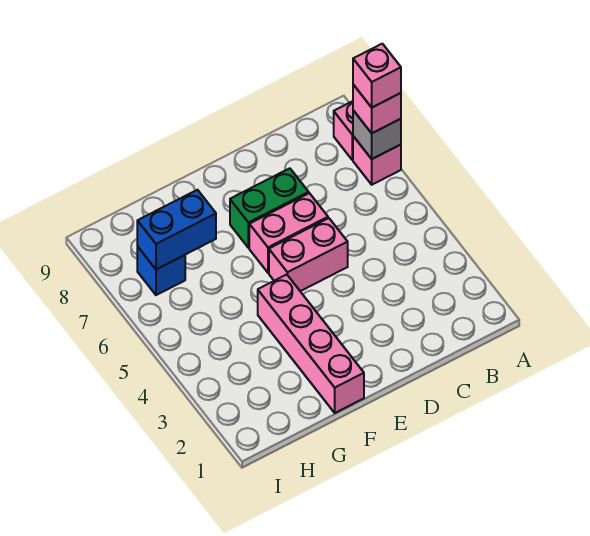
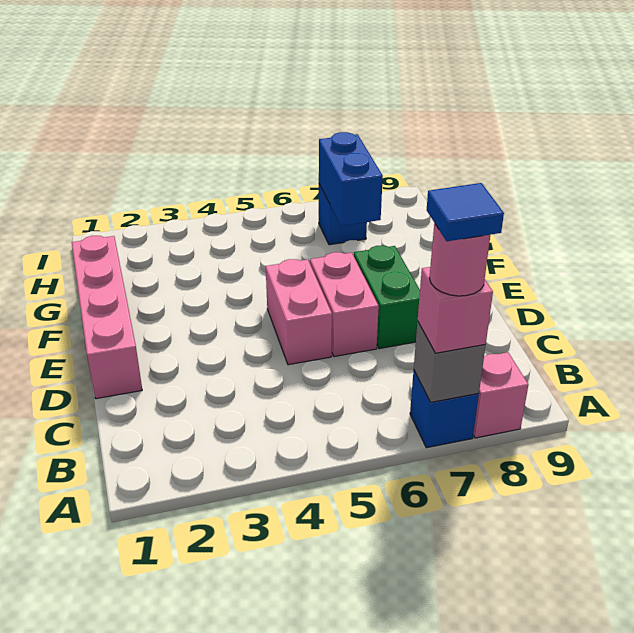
pink 1x1 brick [353,136,401,185] -> blue 1x1 brick [410,370,479,448]
pink 1x1 brick [353,44,401,107] -> pink 1x1 round brick [430,223,490,296]
none -> blue 1x1 tile [427,183,504,241]
pink 1x4 brick [258,275,364,413] -> pink 1x4 brick turned to [72,236,142,399]

